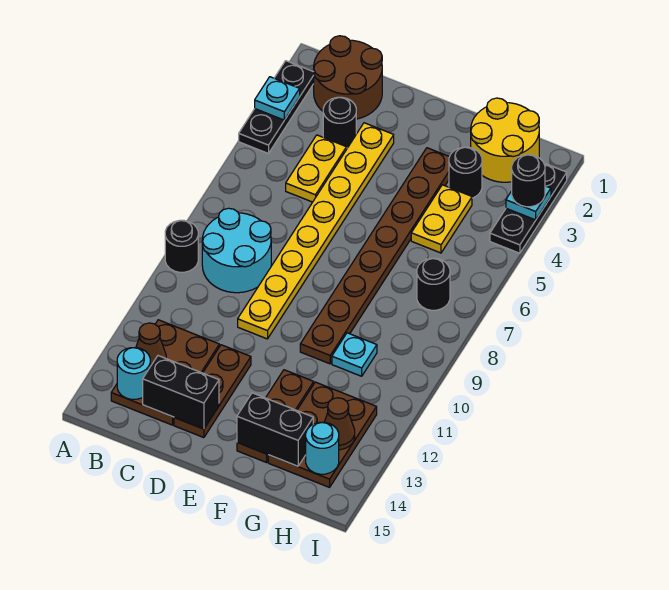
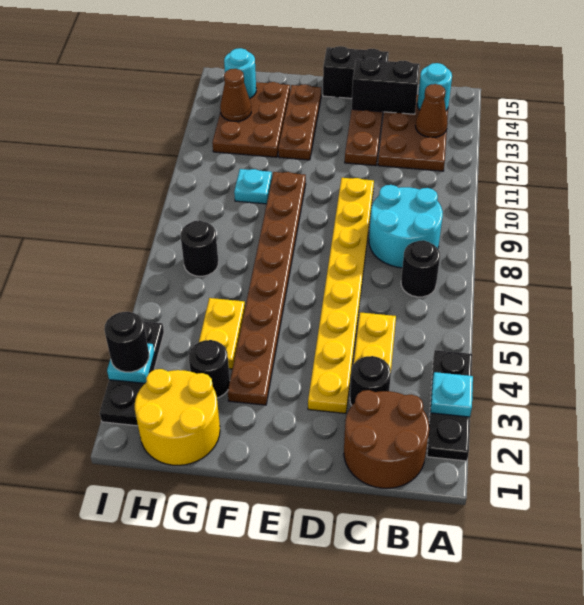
black 1x1 round brick [165,220,198,272] -> black 1x1 round brick moved to [401,240,440,297]
black 1x2 brick [237,393,313,466] -> black 1x2 brick moved to [323,46,389,98]

